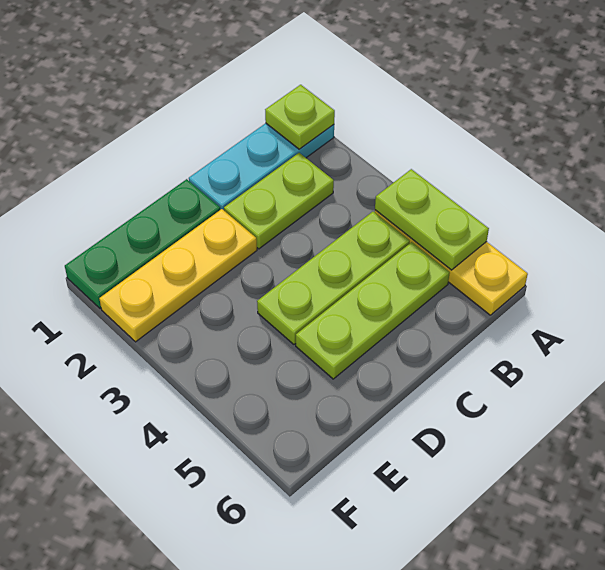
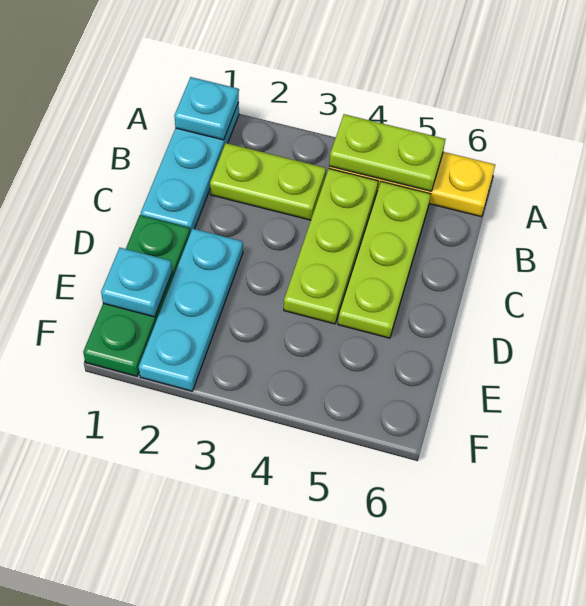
lime 1x1 plate [265,85,335,149] -> cyan 1x1 plate [174,77,239,140]
lime 1x2 plate [224,153,334,249] -> lime 1x2 plate turned to [210,143,326,220]
yellow 1x3 plate [99,209,257,342] -> cyan 1x3 plate [139,229,243,391]
none -> cyan 1x1 plate [101,248,172,317]

